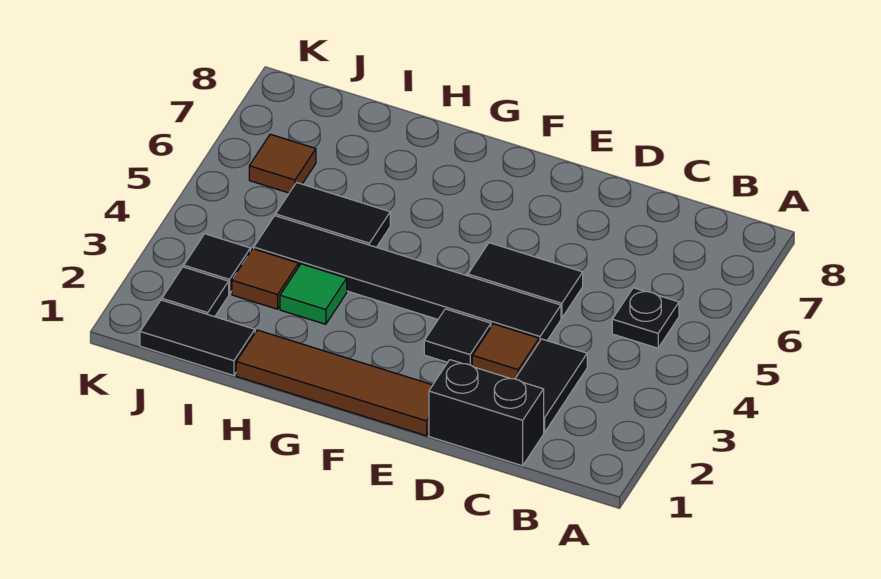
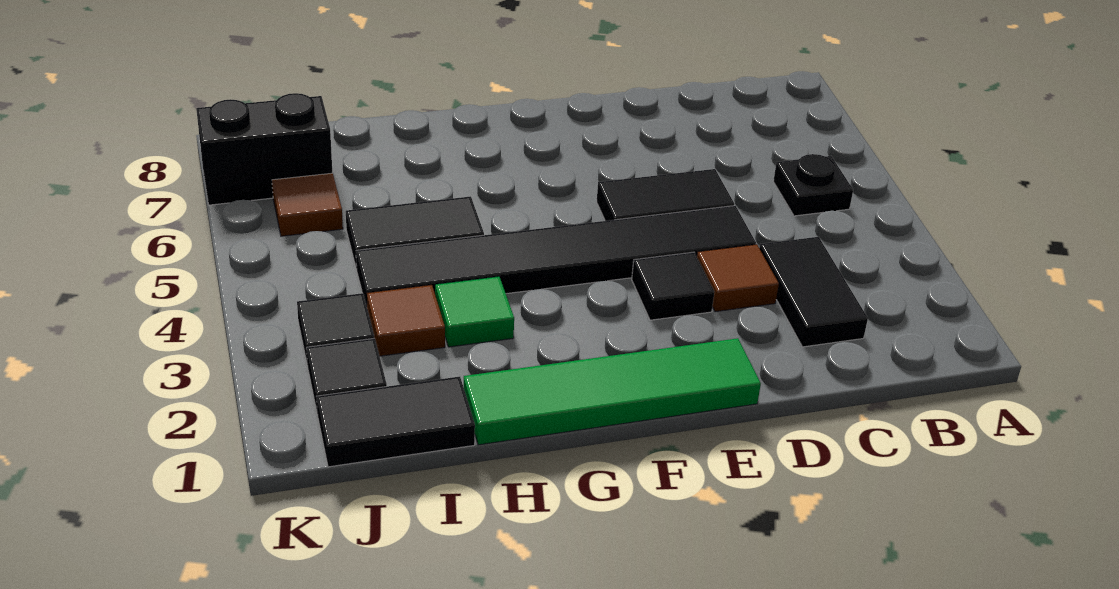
black 1x2 brick [429,360,544,466] -> black 1x2 brick moved to [196,93,332,205]
brown 1x4 tile [236,330,433,436] -> green 1x4 tile [464,338,761,445]

